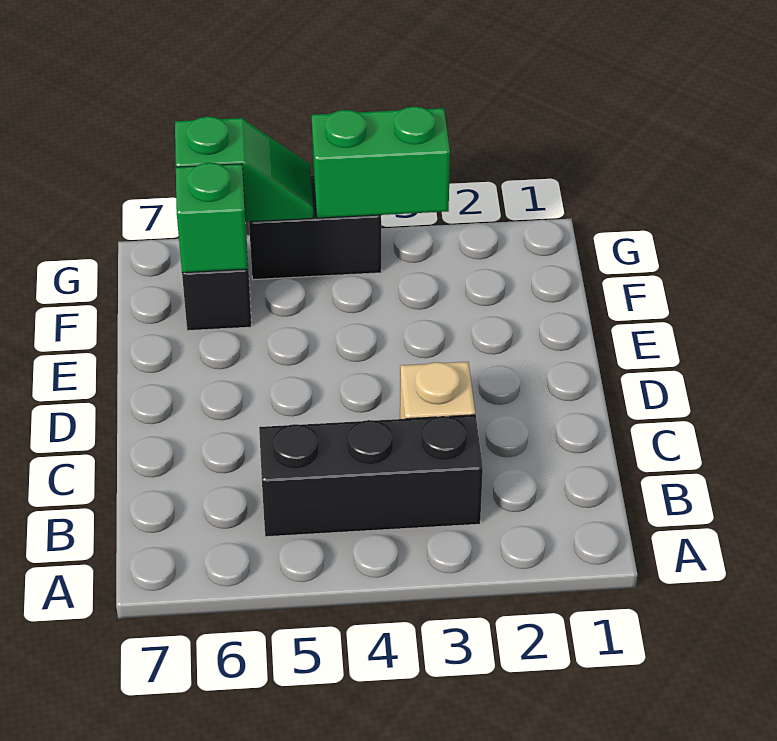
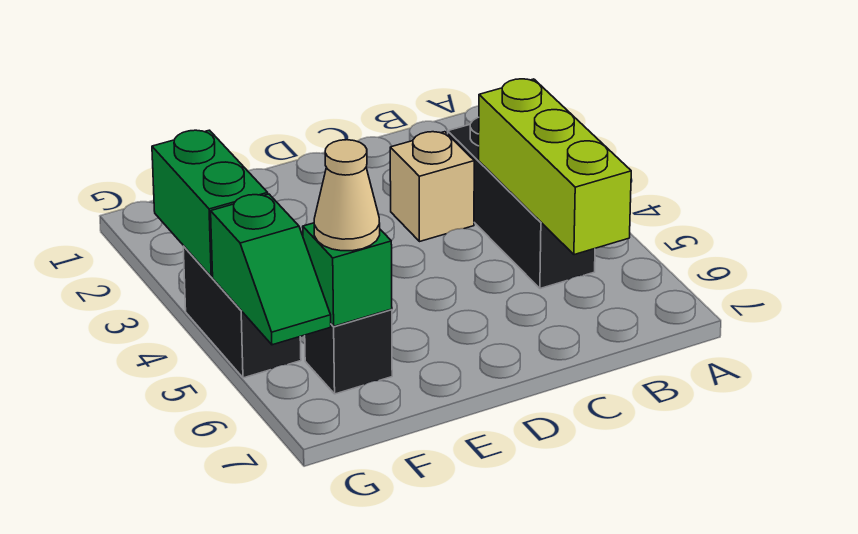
none -> lime 1x3 brick [479,79,631,255]
none -> tan 1x1 cone [314,140,380,251]
green 1x2 slope [175,117,314,222] -> green 1x2 slope turned to [211,194,331,345]

